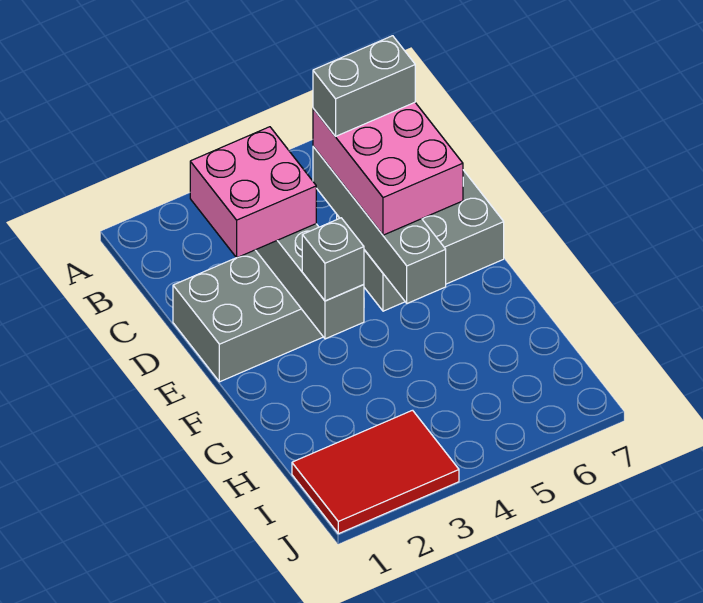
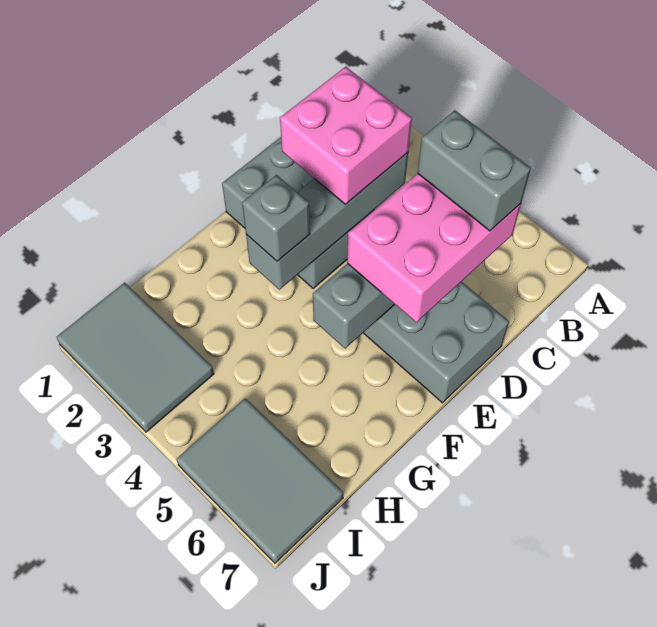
red 2x3 tile [292,410,459,534] -> grey 2x3 tile [56,283,214,432]
none -> grey 2x3 tile [176,398,343,563]

